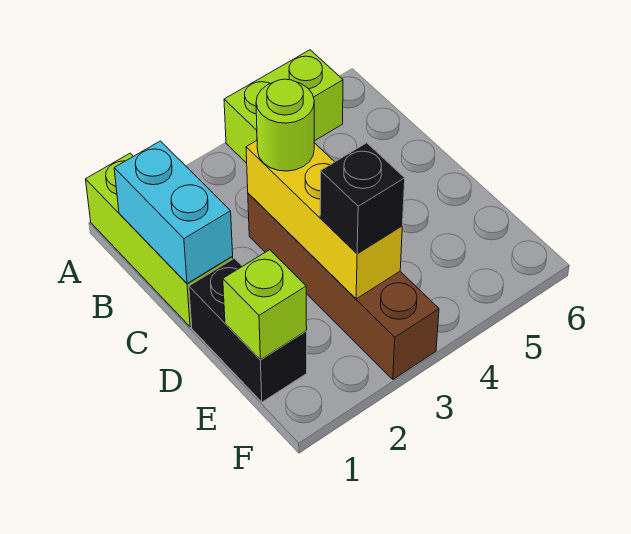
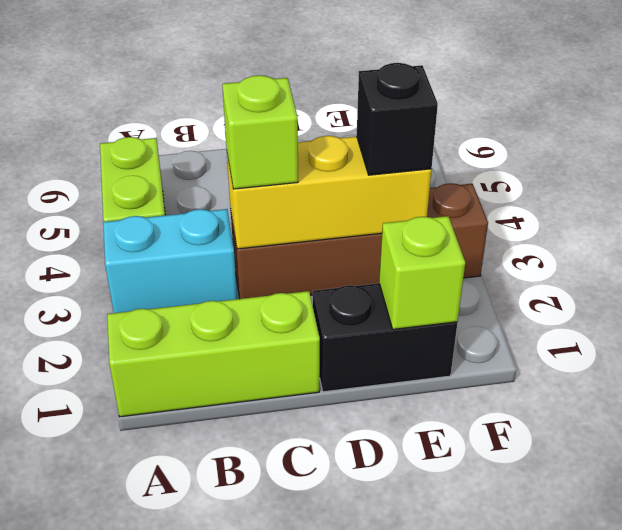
cyan 1x2 brick [114,141,233,284] -> cyan 1x2 brick moved to [103,209,237,313]
lime 1x1 round brick [256,79,314,171] -> lime 1x1 brick [222,75,298,189]

